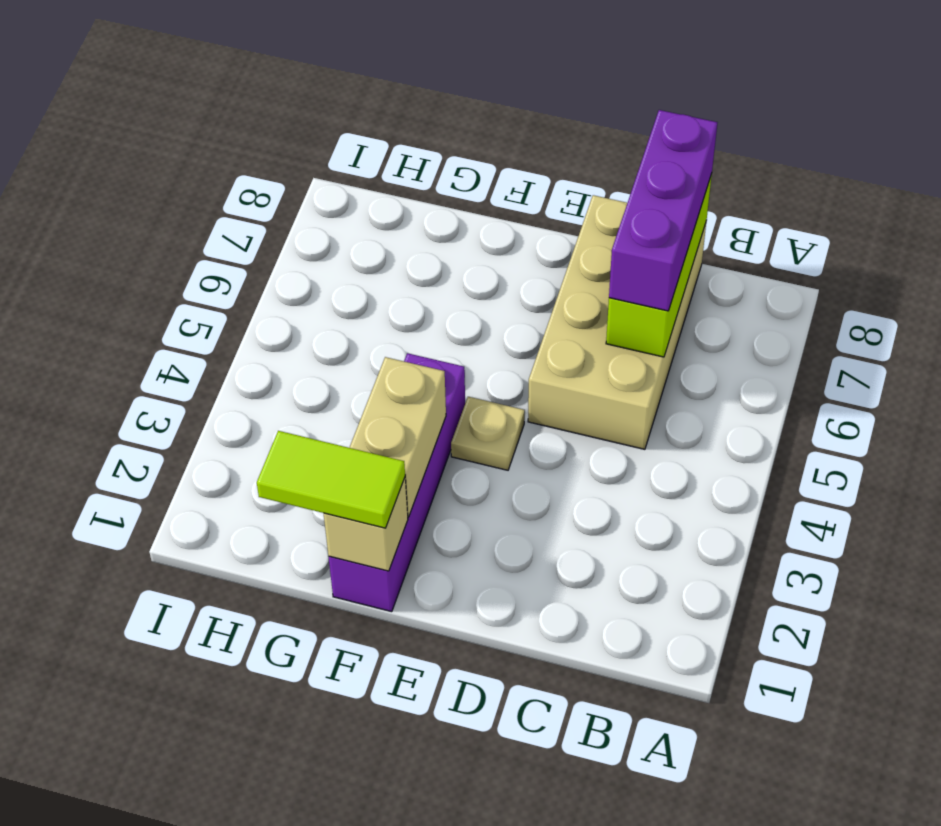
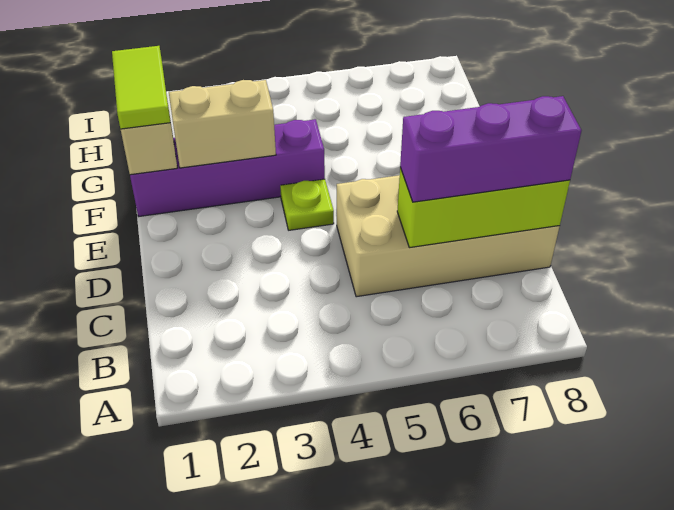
tan 1x1 plate [451,397,525,470] -> lime 1x1 plate [280,179,334,230]

